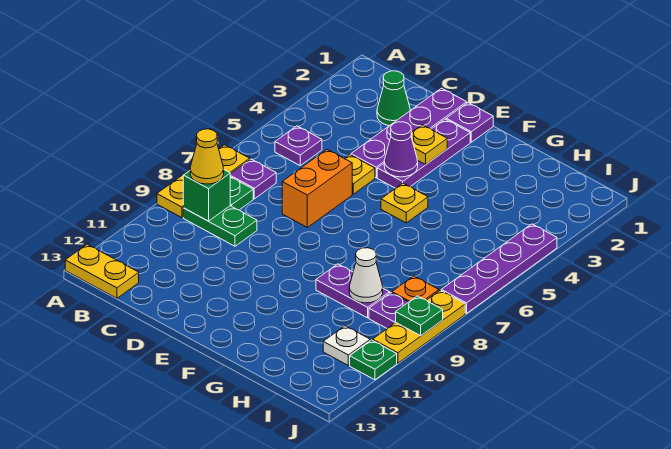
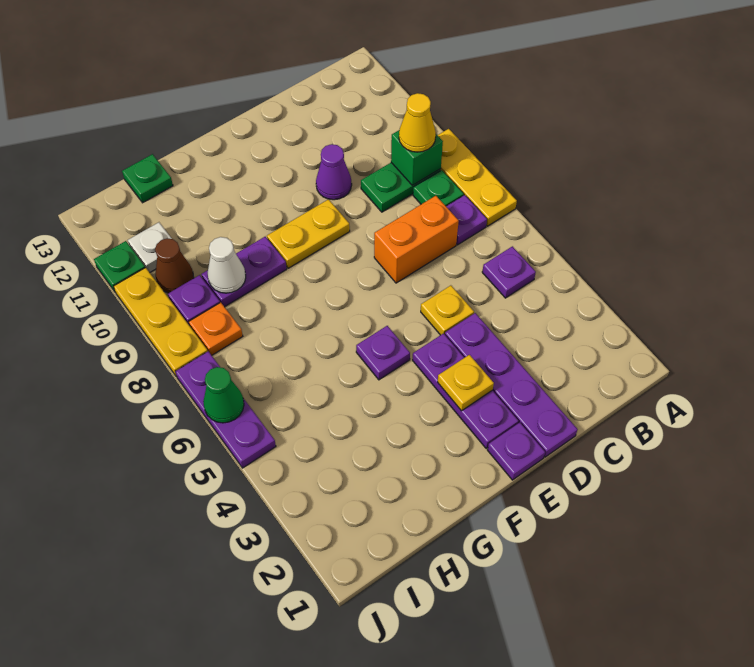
yellow 1x2 plate [65,244,139,298] -> yellow 1x2 plate moved to [267,199,350,268]
green 1x1 cone [377,71,410,126] -> green 1x1 cone moved to [203,367,244,423]
orange 1x2 brick [282,149,352,227] -> orange 1x2 brick turned to [374,196,459,283]
purple 1x1 cone [384,122,418,177] -> purple 1x1 cone moved to [316,144,352,200]
yellow 1x1 plate [381,183,428,223] -> purple 1x1 plate [356,326,410,380]
none -> brown 1x1 cone [155,238,194,293]
purple 1x4 plate [441,224,557,313] -> purple 1x3 plate [175,351,276,468]
green 1x1 plate [396,296,443,336] -> green 1x1 plate moved to [122,154,173,203]

